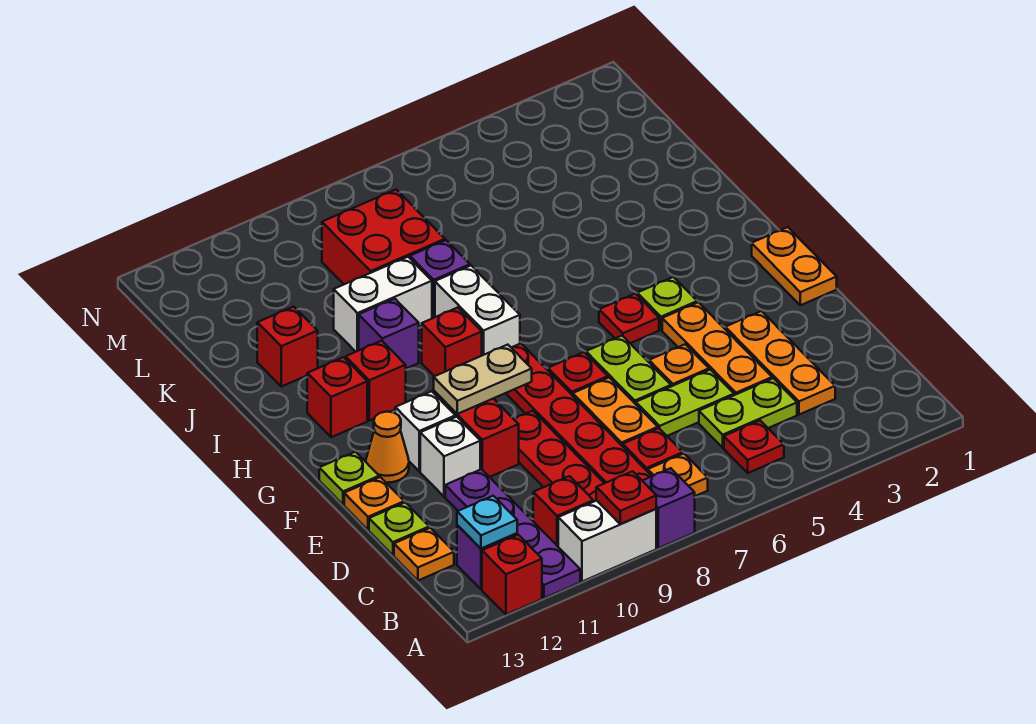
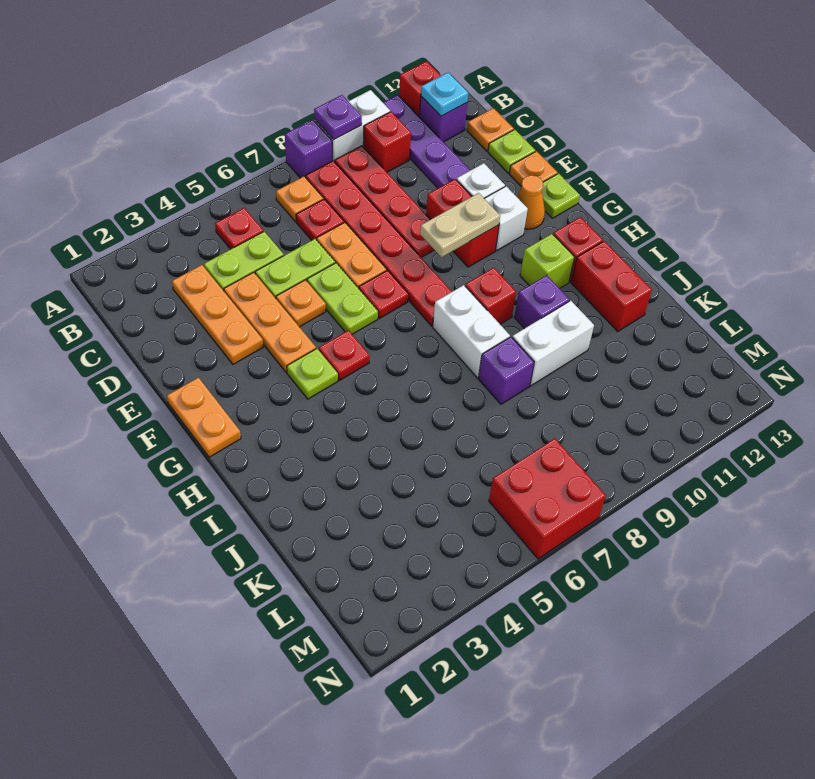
red 1x1 plate [596,471,656,524] -> purple 1x1 plate [314,95,362,139]
red 1x1 brick [346,341,406,421] -> lime 1x1 brick [520,234,574,288]
red 1x1 brick [257,307,318,387] -> red 1x2 brick [571,241,652,332]
red 2x2 brick [322,190,445,284] -> red 2x2 brick moved to [489,439,606,559]

